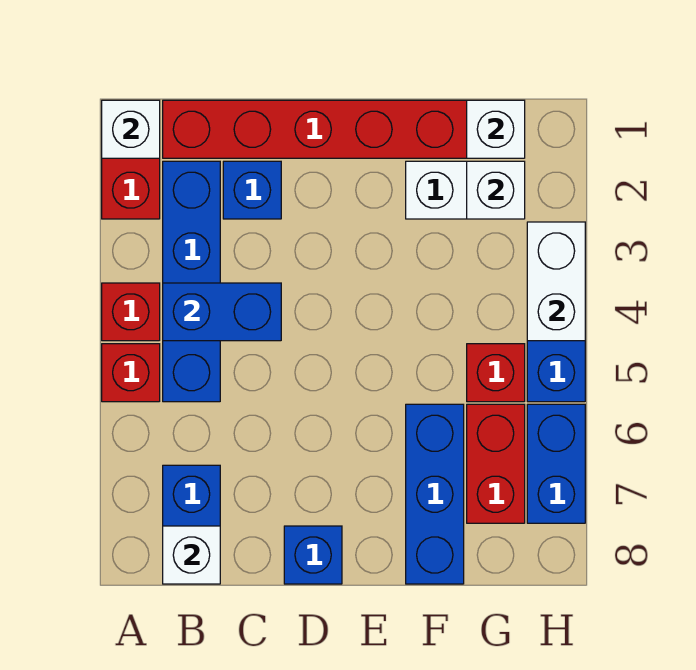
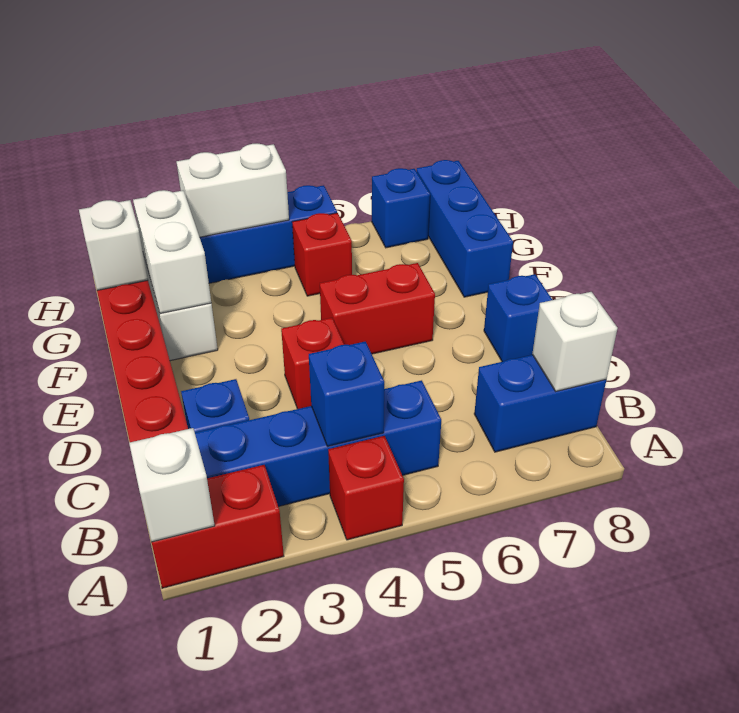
red 1x1 brick [102,344,160,402] -> red 1x1 brick moved to [281,318,344,409]
blue 1x2 brick [163,283,281,341] -> blue 1x1 brick [309,341,384,446]
blue 1x3 brick [406,404,464,584] -> blue 1x3 brick turned to [417,160,513,297]
white 1x1 brick [467,161,525,219] -> white 1x2 brick [133,190,211,314]
red 1x2 brick [467,404,525,523] -> red 1x2 brick moved to [320,263,435,354]
blue 1x2 brick [527,404,585,523] -> blue 1x1 brick [372,168,430,248]

